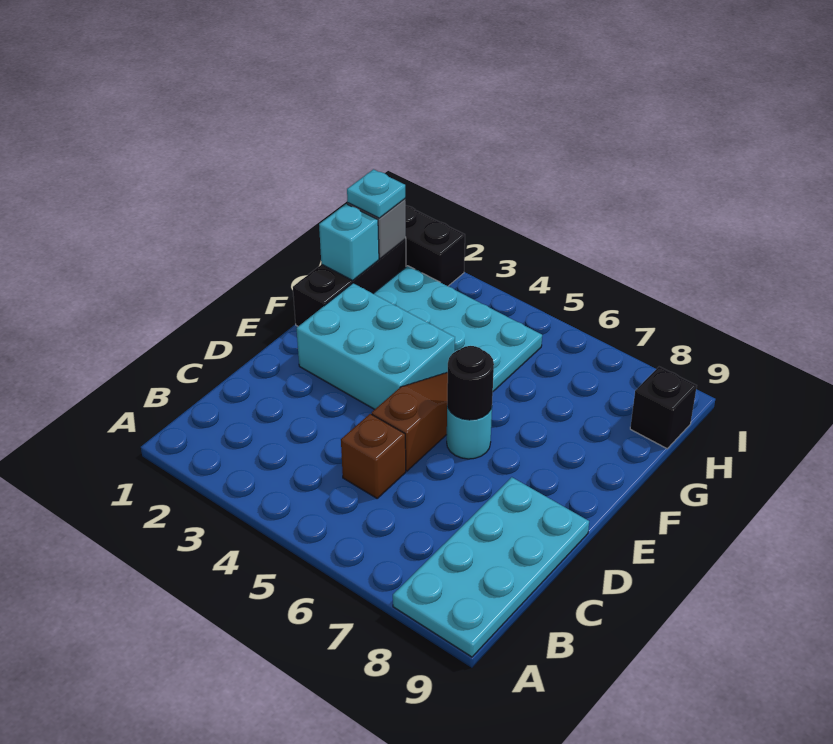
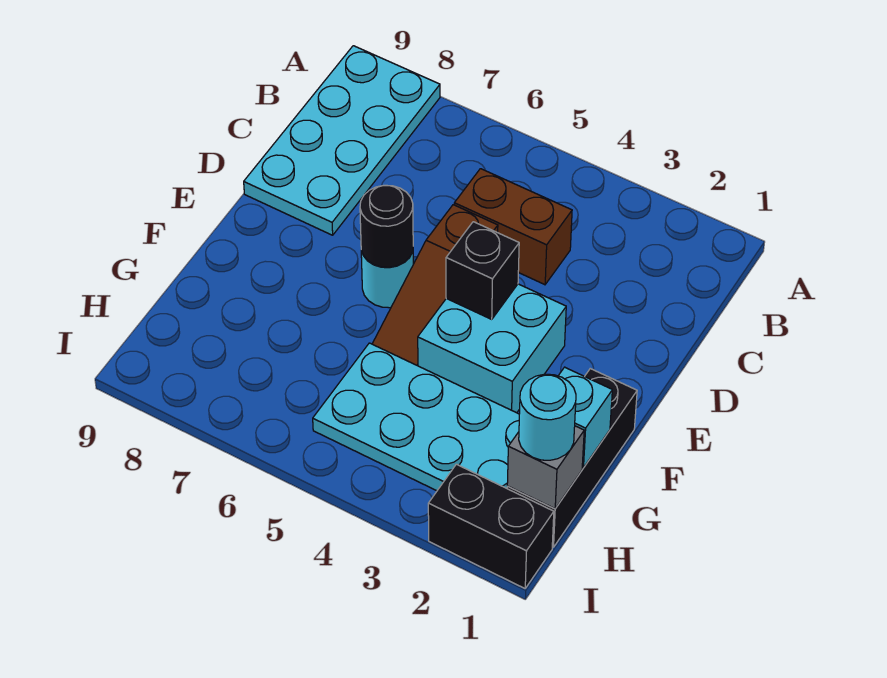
brown 1x1 brick [341,414,406,498] -> brown 1x2 brick [454,169,572,285]
cyan 2x3 brick [297,283,455,409] -> cyan 2x2 brick [418,284,566,413]
cyan 1x1 plate [347,169,405,218] -> cyan 1x1 round brick [519,374,576,460]
black 1x1 brick [630,367,697,449] -> black 1x1 brick moved to [446,222,519,319]

